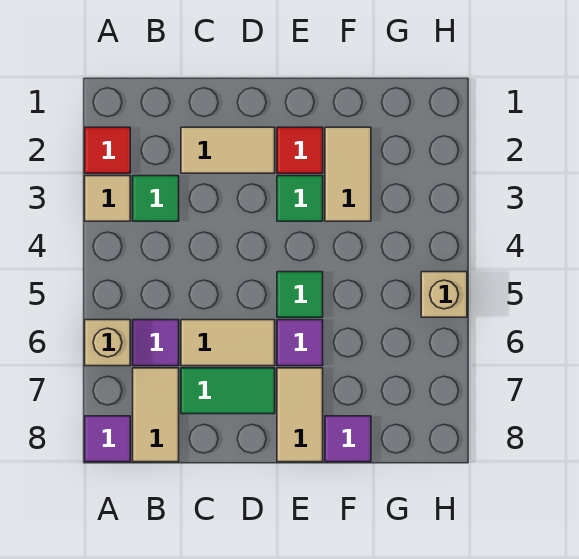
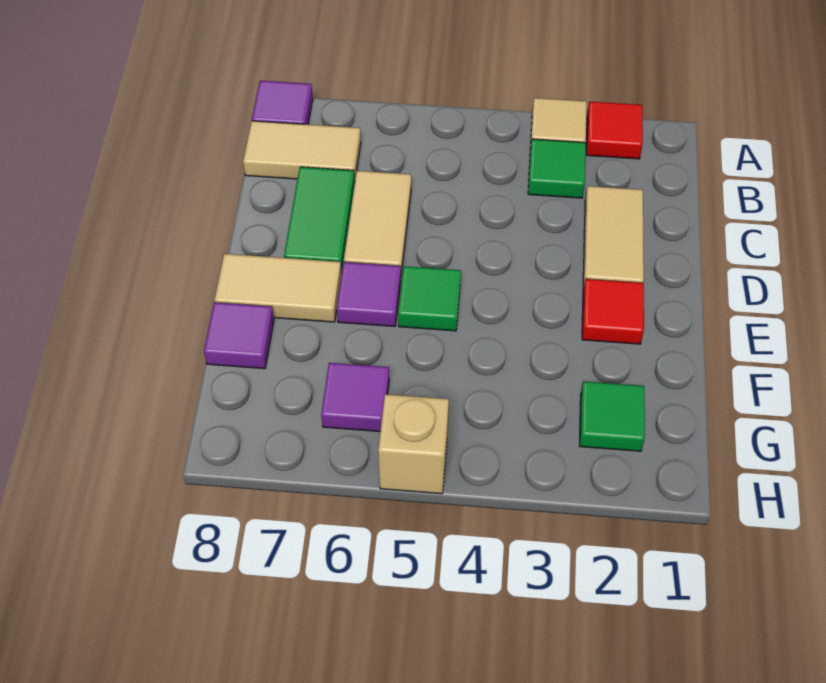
tan 1x1 brick [85,320,130,366] -> none
purple 1x1 tile [133,320,179,366] -> purple 1x1 tile moved to [321,363,389,431]
green 1x1 tile [277,176,323,221] -> green 1x1 tile moved to [579,381,645,451]
tan 1x2 tile [325,127,371,221] -> none

